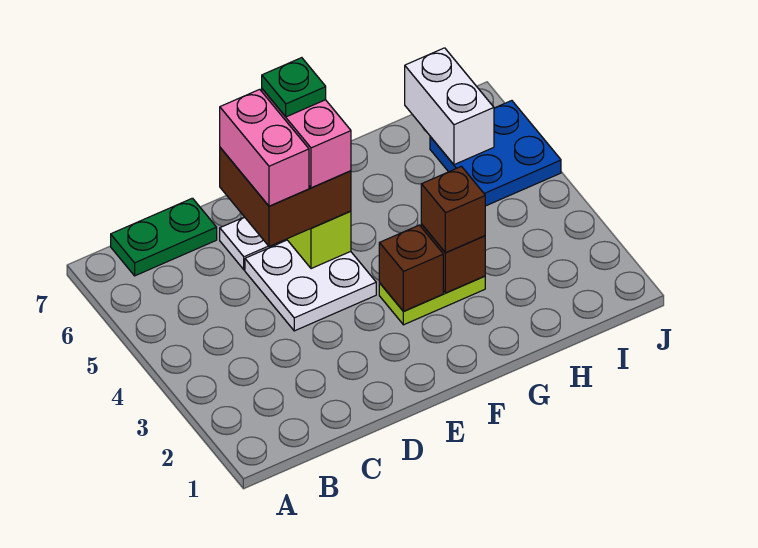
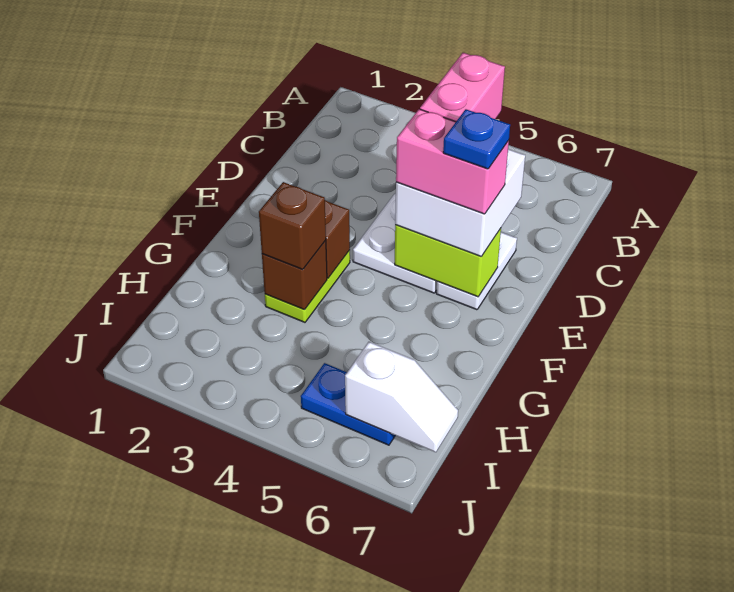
green 1x2 plate [111,198,217,276] -> none
brown 2x2 brick [220,148,351,246] -> white 2x2 brick [395,149,525,257]
pink 1x2 brick [220,89,309,206] -> pink 1x2 brick turned to [420,53,505,122]
green 1x1 plate [262,58,326,117] -> blue 1x1 plate [443,109,510,169]
blue 2x2 plate [430,101,561,206] -> blue 1x2 plate [301,363,395,445]
white 1x2 brick [405,48,494,165] -> white 1x2 slope [345,342,458,452]

